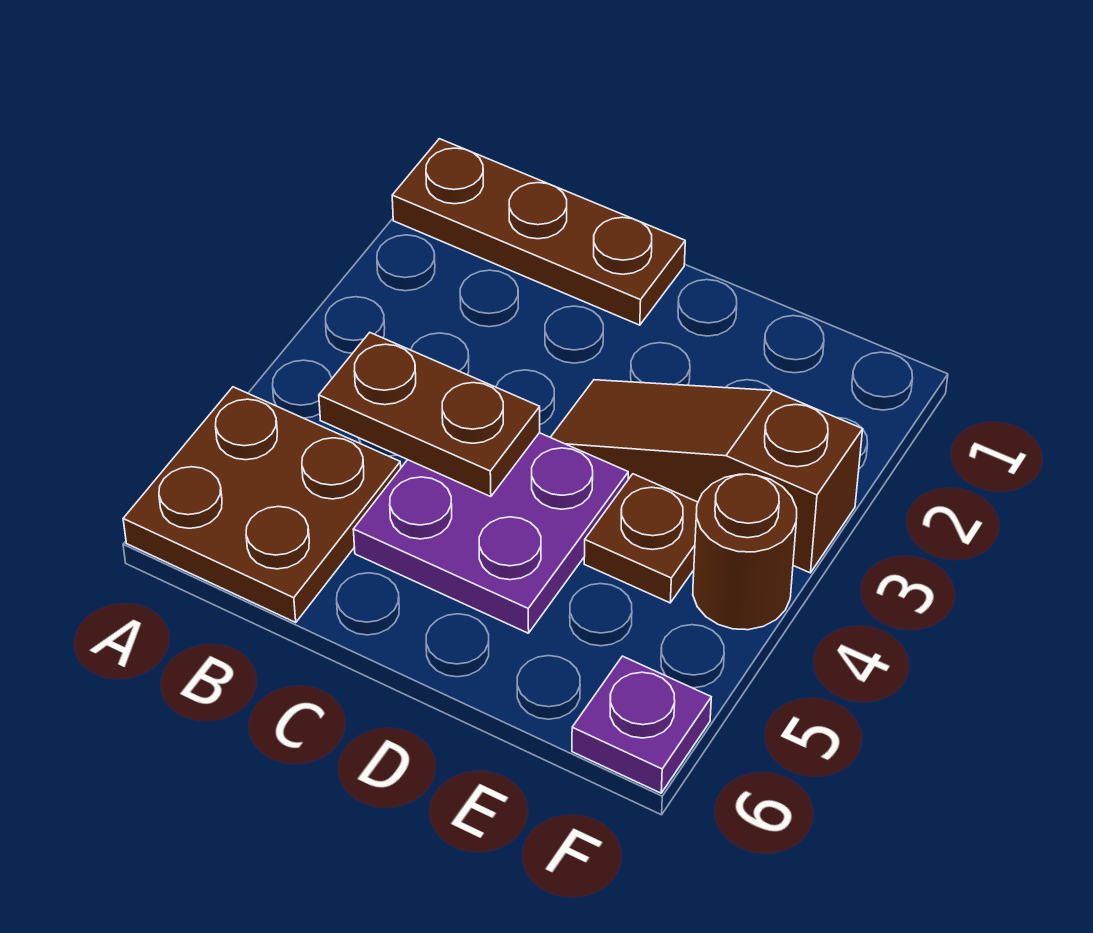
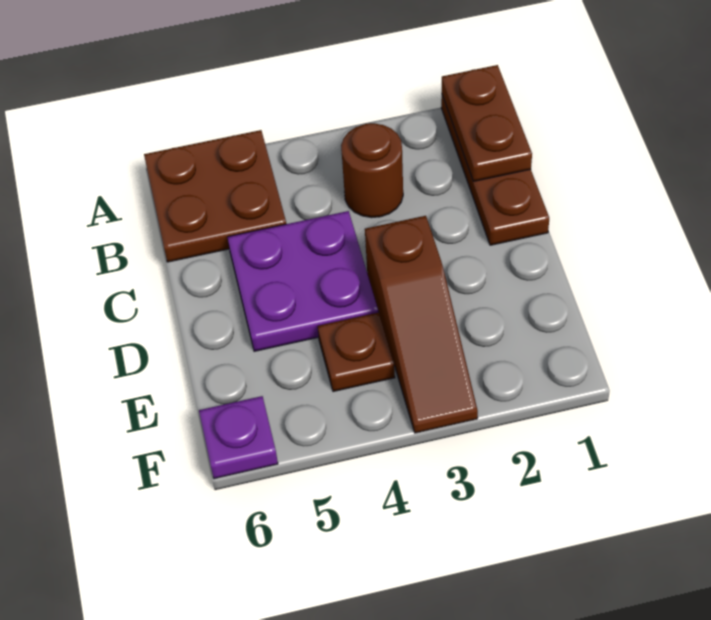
brown 1x2 plate [319,333,540,497] -> brown 1x2 plate moved to [442,65,532,181]
brown 1x3 slope [551,380,863,573] -> brown 1x3 slope turned to [365,216,478,433]
brown 1x1 round brick [693,474,797,630] -> brown 1x1 round brick moved to [341,123,403,218]

